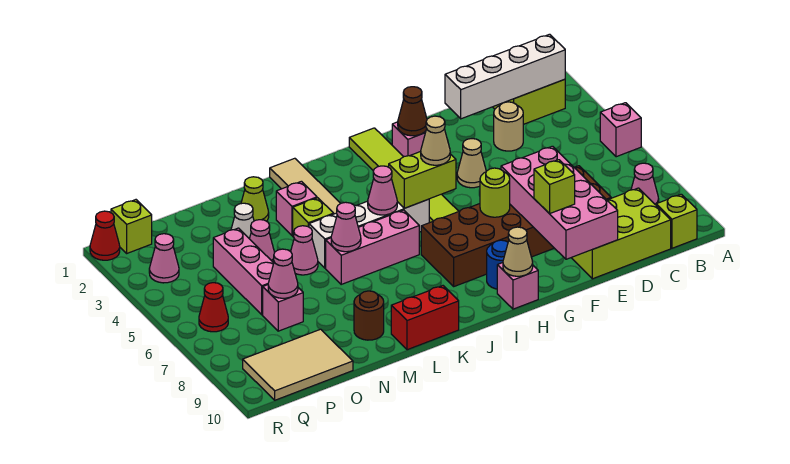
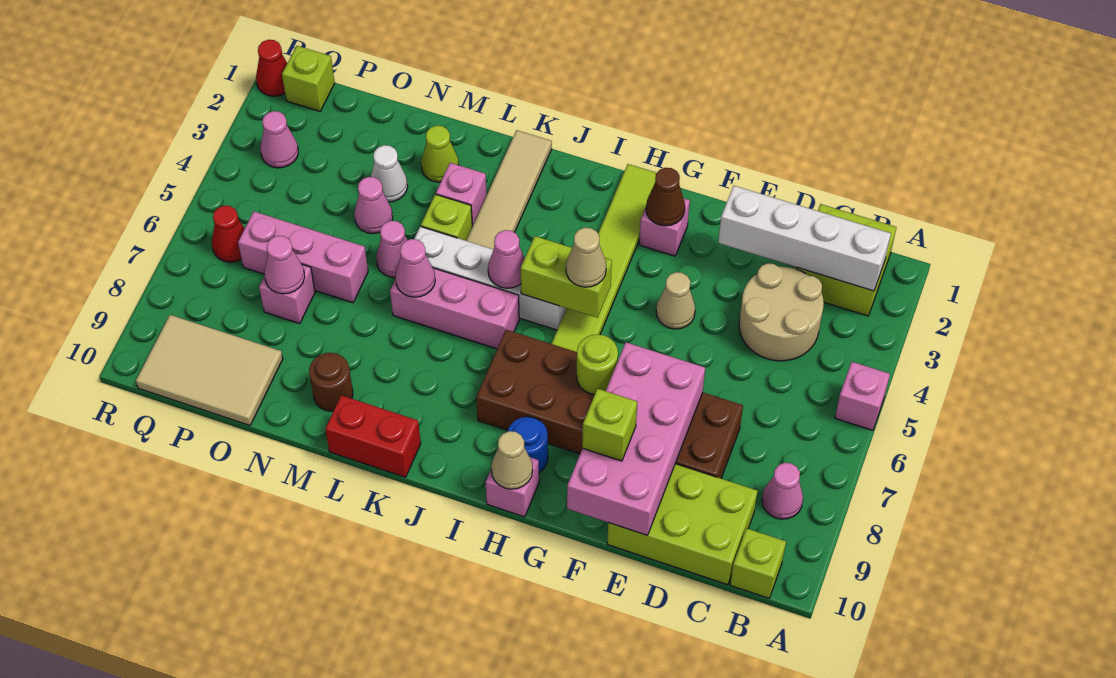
tan 1x1 round brick [494,102,523,151] -> tan 2x2 round brick [739,263,824,361]
pink 1x3 brick [213,228,274,315] -> pink 1x3 brick turned to [238,212,368,303]

